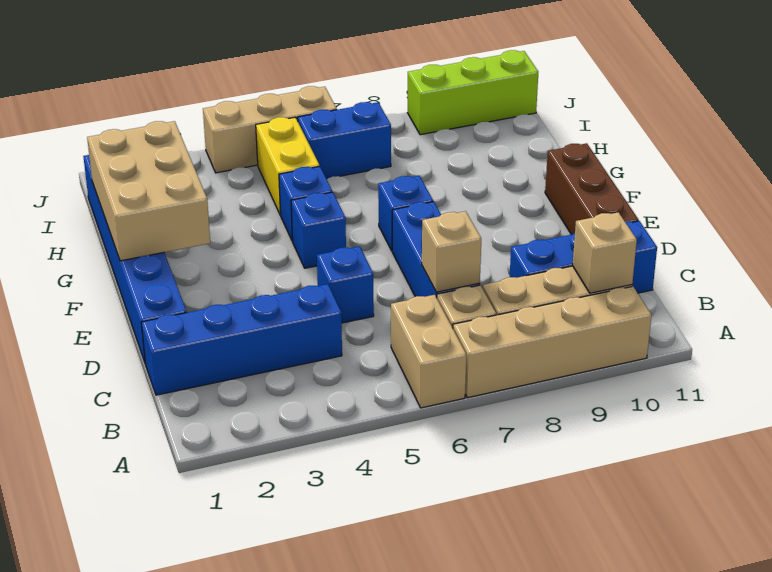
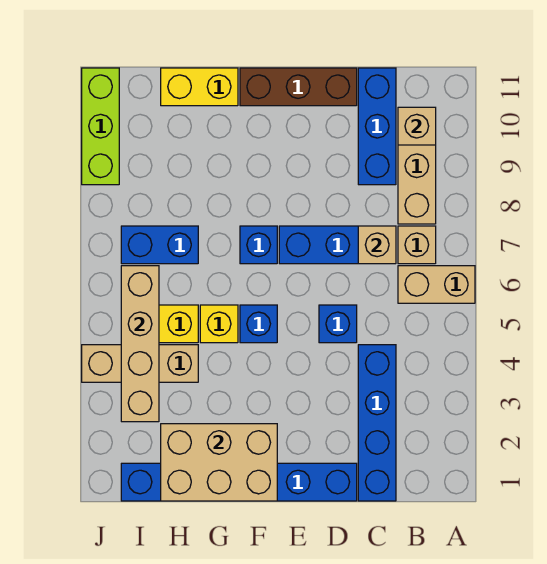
tan 1x4 brick [453,286,652,398] -> tan 1x4 brick moved to [121,266,159,422]
blue 1x1 brick [279,166,332,241] -> yellow 1x1 brick [200,305,238,343]
none -> yellow 1x2 brick [161,68,238,106]
blue 1x2 brick [298,102,391,179] -> blue 1x2 brick turned to [121,226,198,264]
tan 1x3 brick [203,86,337,173] -> tan 1x3 brick turned to [82,345,198,382]

